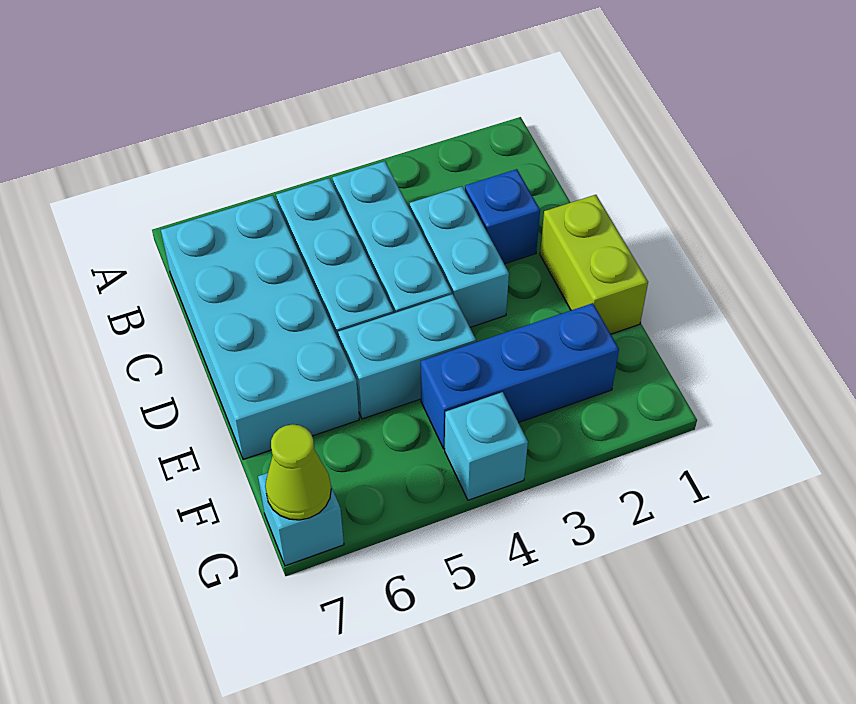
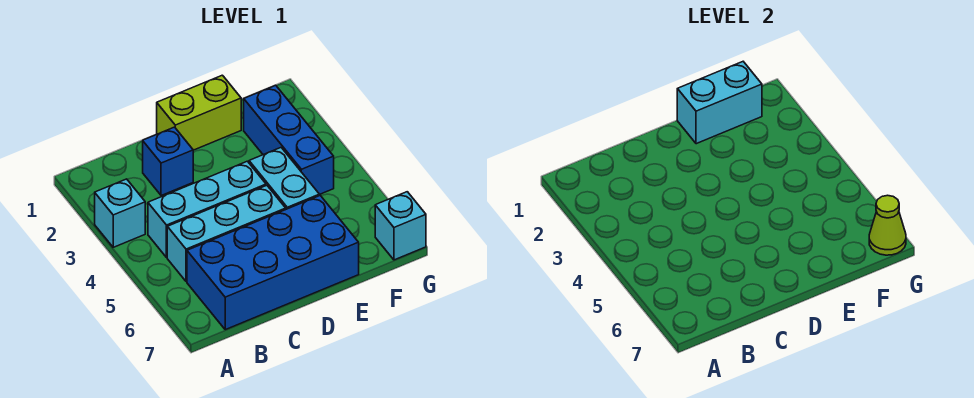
cyan 2x4 brick [161,195,359,459] -> blue 2x4 brick [187,196,359,330]
cyan 1x2 brick [410,186,509,327] -> cyan 1x2 brick moved to [677,62,762,144]
cyan 1x1 brick [445,392,528,500] -> cyan 1x1 brick moved to [95,179,145,247]

